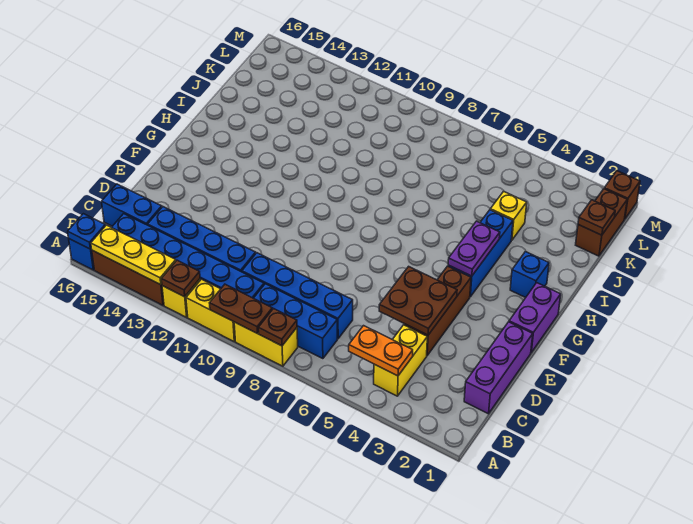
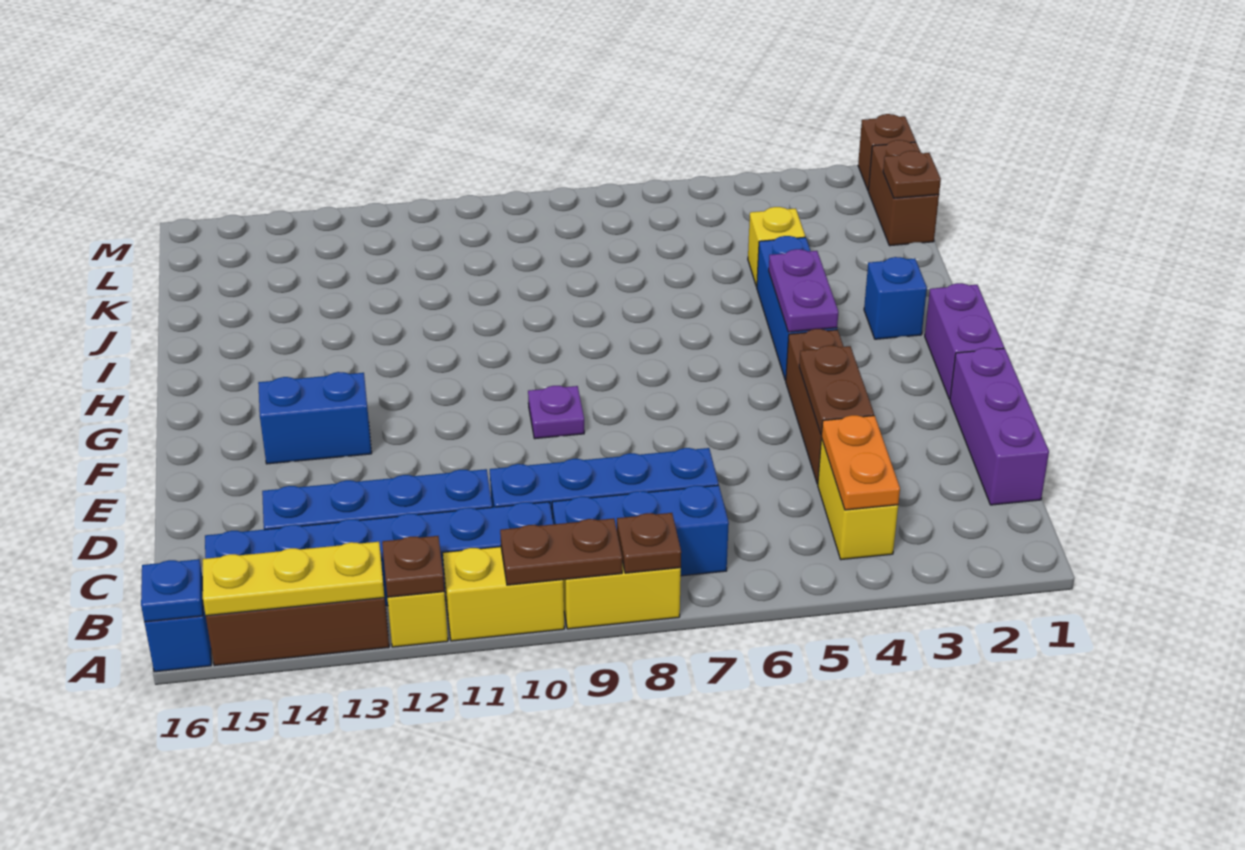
orange 1x2 plate [349,326,413,376] -> orange 1x2 plate turned to [821,415,900,510]
blue 1x2 brick [102,184,162,226] -> blue 1x2 brick moved to [258,372,372,464]
brown 2x2 plate [379,266,457,335] -> brown 1x2 plate [799,345,874,435]
none -> purple 1x1 plate [528,386,584,439]

